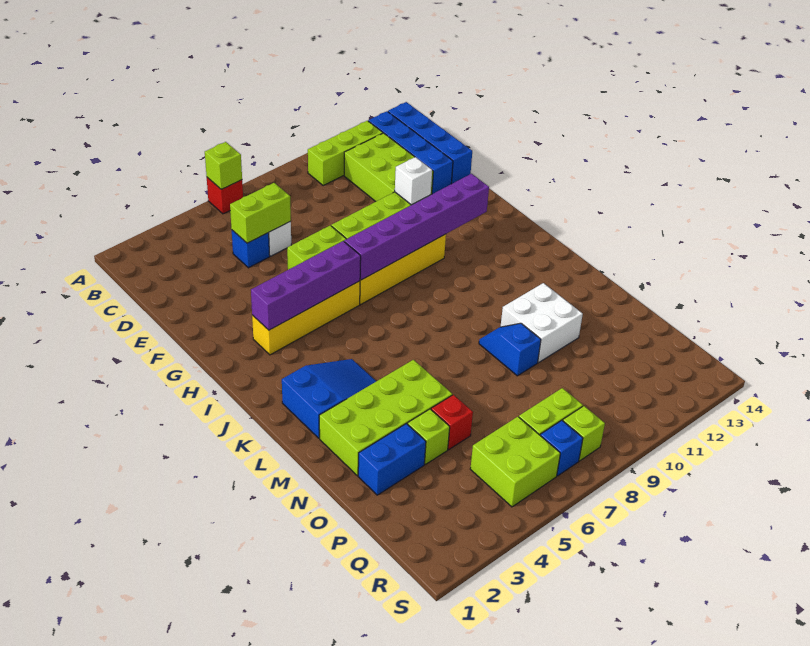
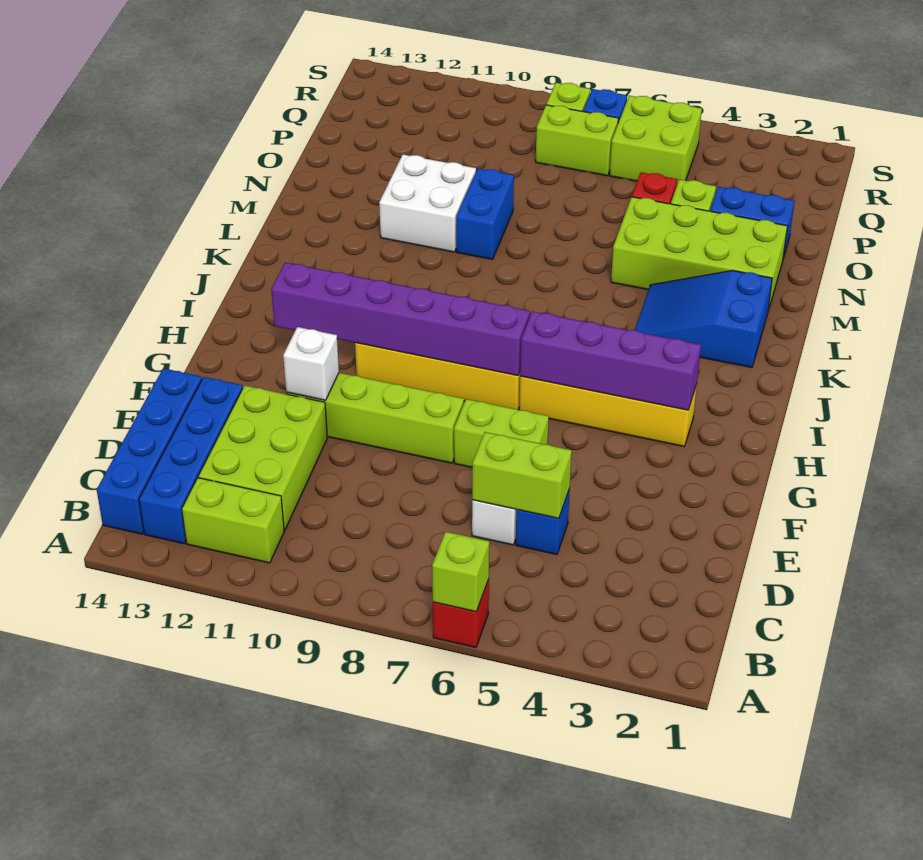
lime 1x3 brick [308,121,383,185] -> lime 1x2 brick [182,478,284,563]
blue 1x2 slope [479,323,541,376] -> blue 1x2 brick [456,168,514,259]

